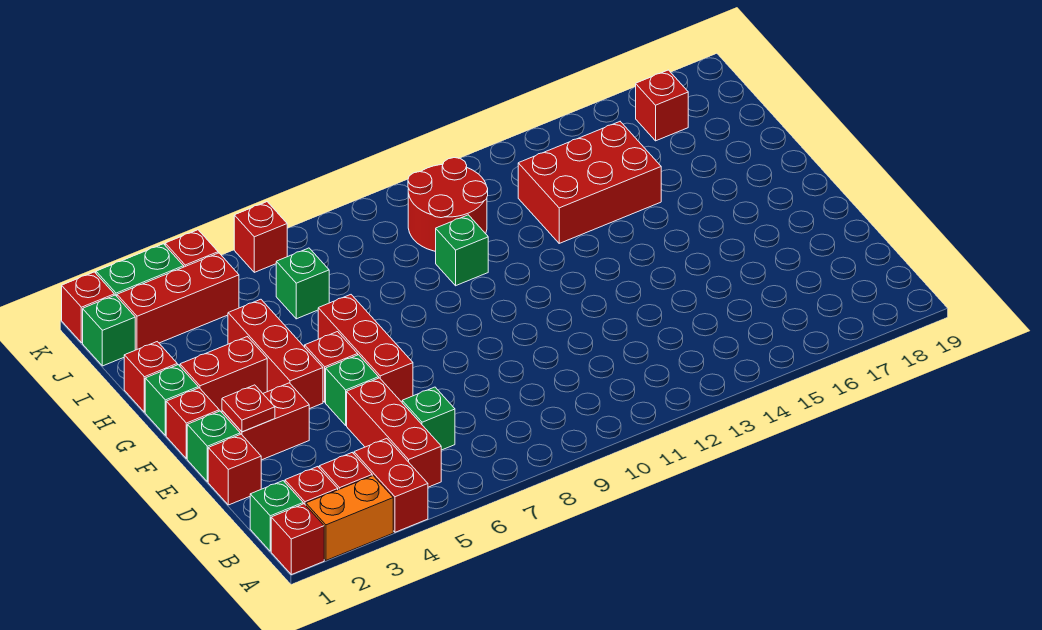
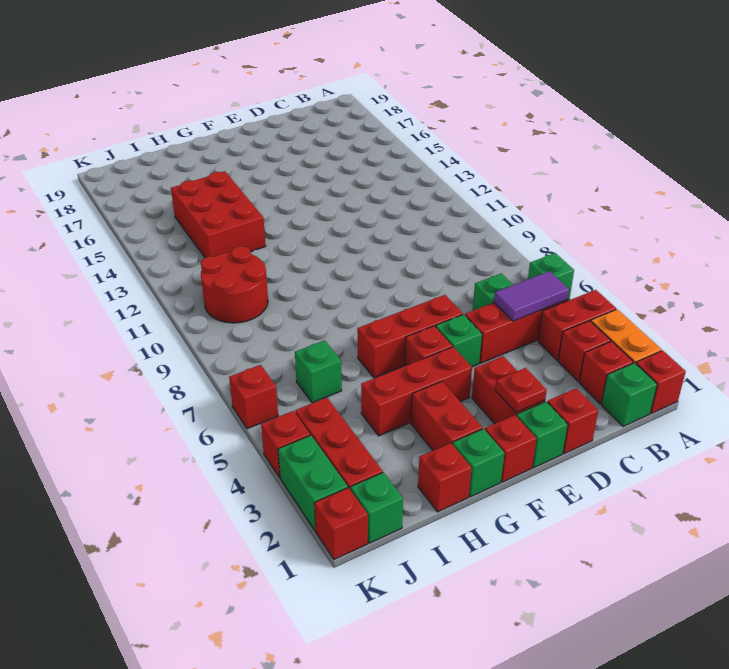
none -> purple 1x2 tile [494,271,569,321]
green 1x1 brick [436,215,488,286] -> green 1x1 brick moved to [528,253,574,300]
red 1x1 brick [636,70,688,141] -> none

